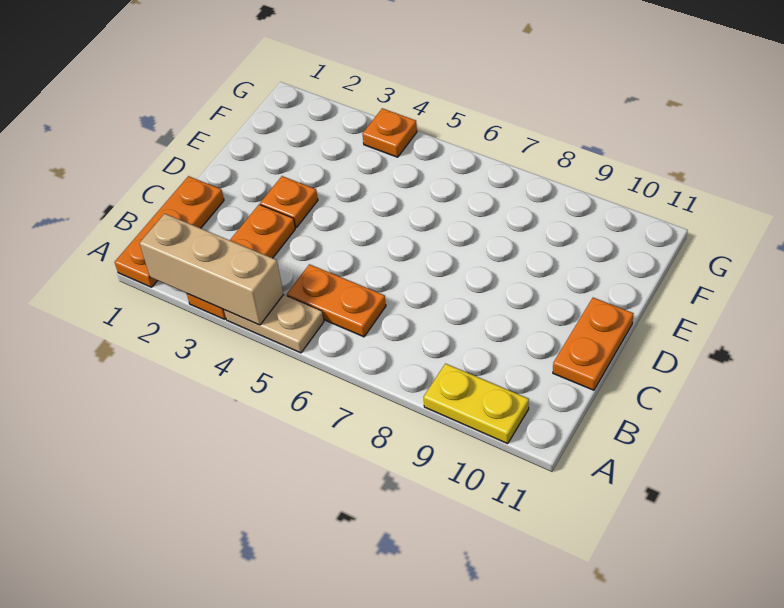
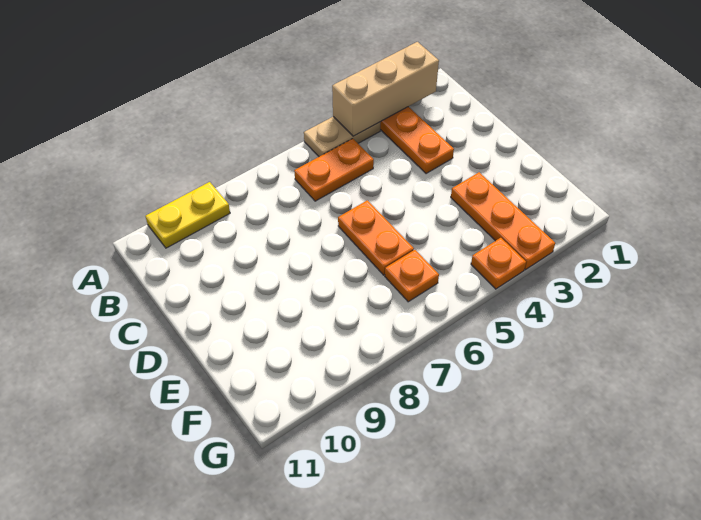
orange 1x3 plate [115,176,224,287] -> orange 1x3 plate moved to [451,172,555,270]
orange 1x2 plate [553,298,634,390] -> orange 1x2 plate moved to [338,200,414,275]
orange 1x1 plate [260,176,318,227] -> orange 1x1 plate moved to [385,250,439,302]

